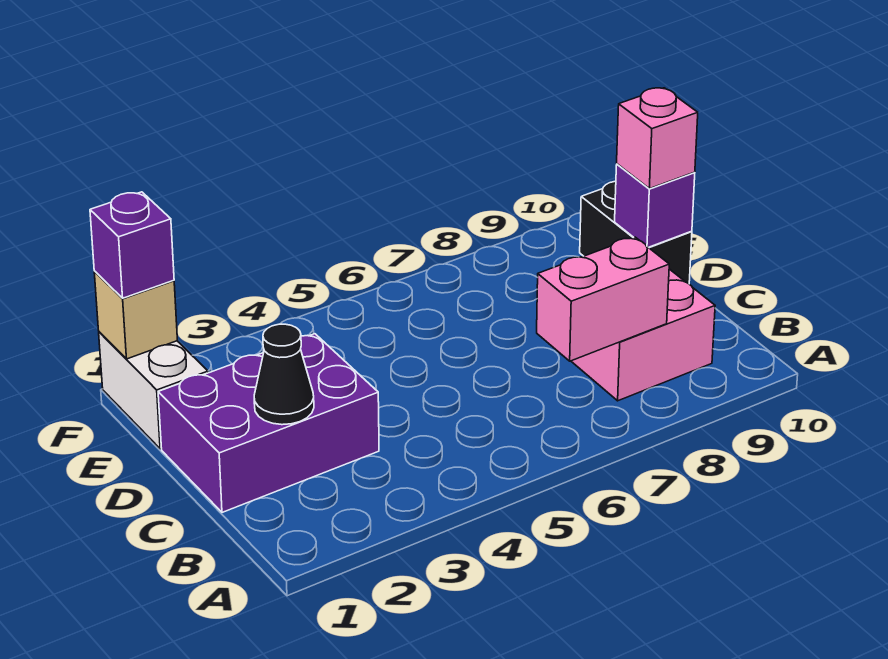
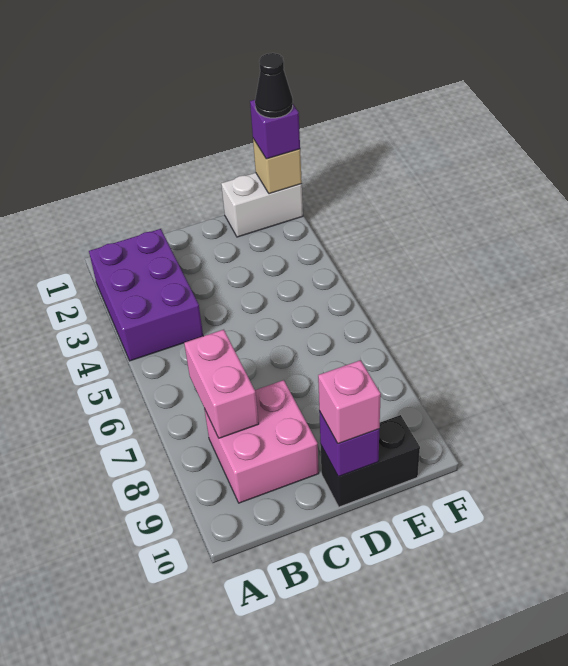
purple 2x3 brick [158,334,379,512] -> purple 2x3 brick moved to [89,229,203,361]
black 1x1 cone [254,324,314,425] -> black 1x1 cone moved to [255,53,293,118]

